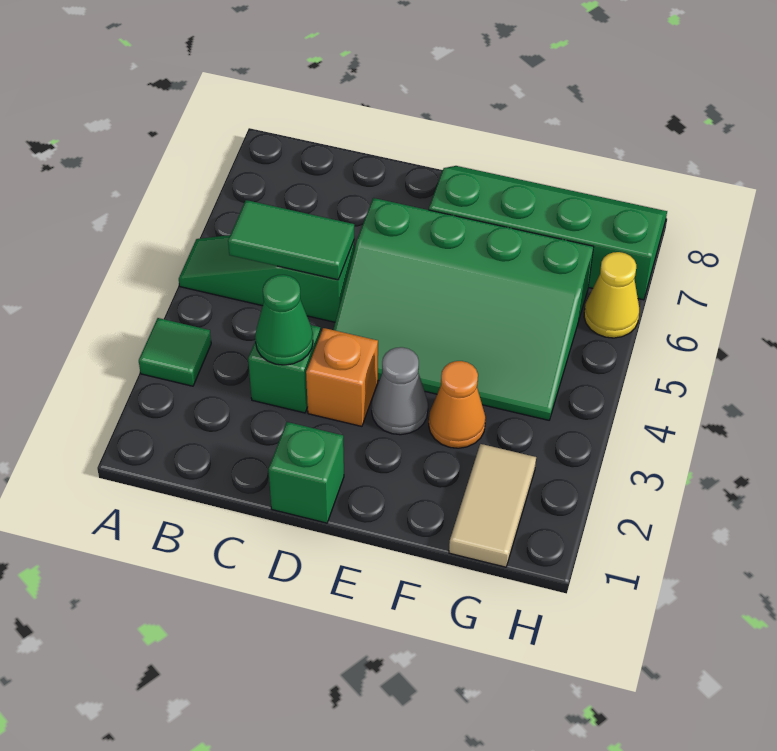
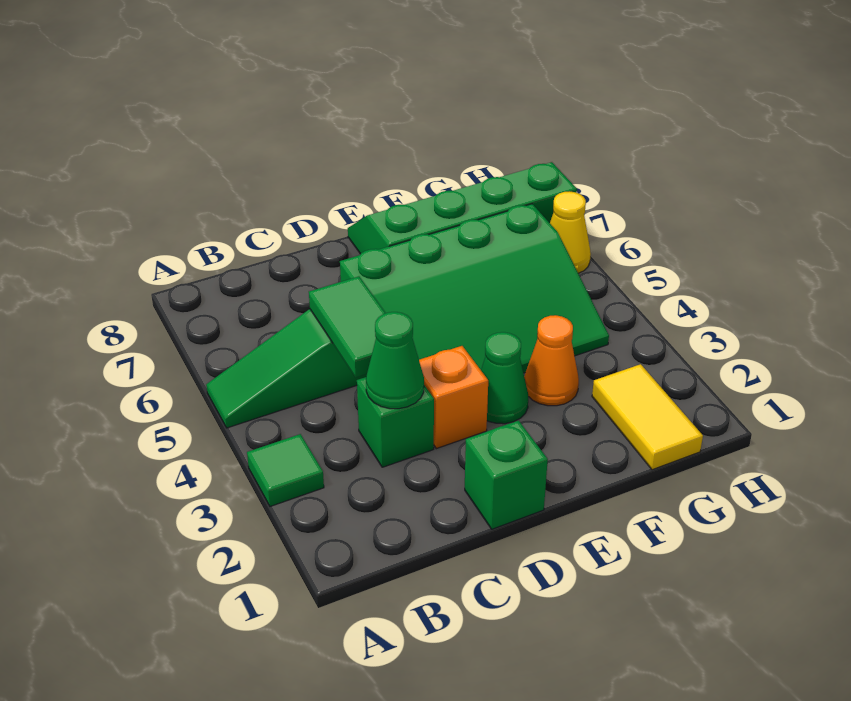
green 1x2 tile [228,200,354,280] -> green 1x2 tile turned to [309,276,385,377]
grey 1x1 cone [372,347,428,435] -> green 1x1 cone [481,332,528,424]
tan 1x2 tile [449,444,536,567] -> yellow 1x2 tile [592,364,703,470]

